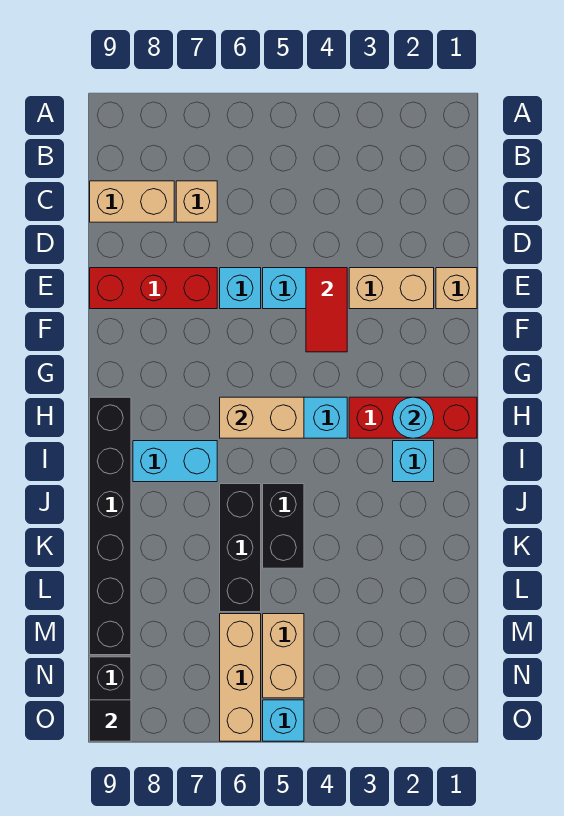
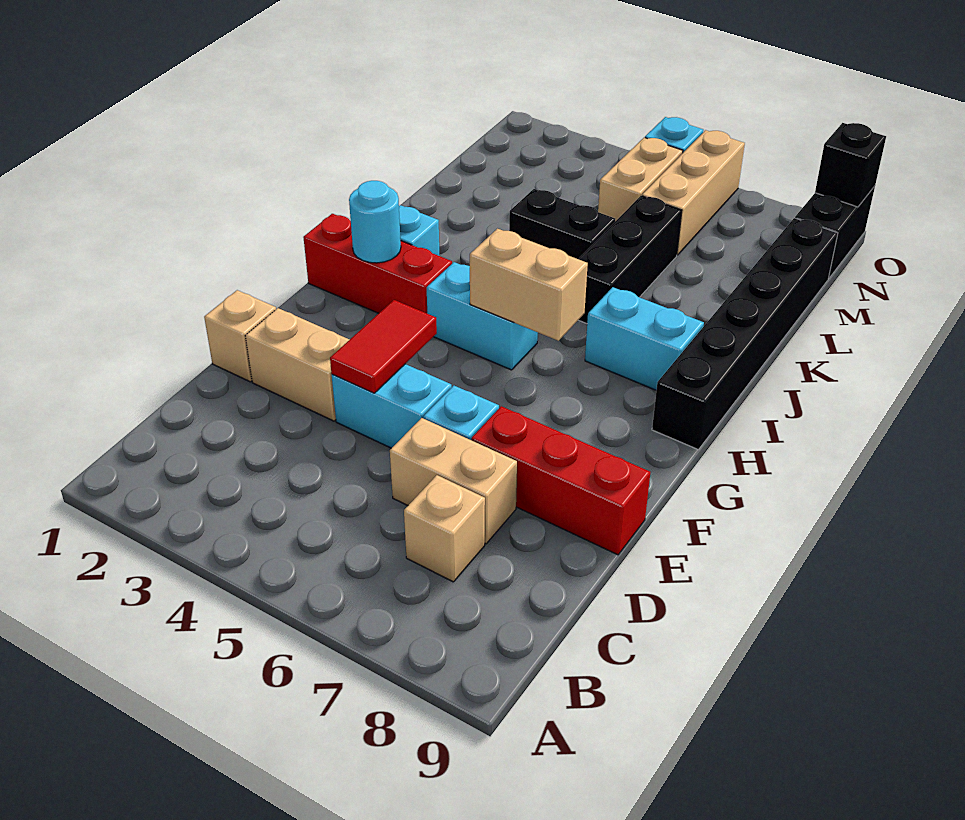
tan 1x2 brick [90,181,174,222] -> tan 1x2 brick moved to [390,418,517,544]
black 1x2 brick [263,484,304,568] -> black 1x2 brick turned to [509,189,615,259]
black 1x1 tile [90,700,131,741] -> black 1x1 brick [815,123,886,207]

